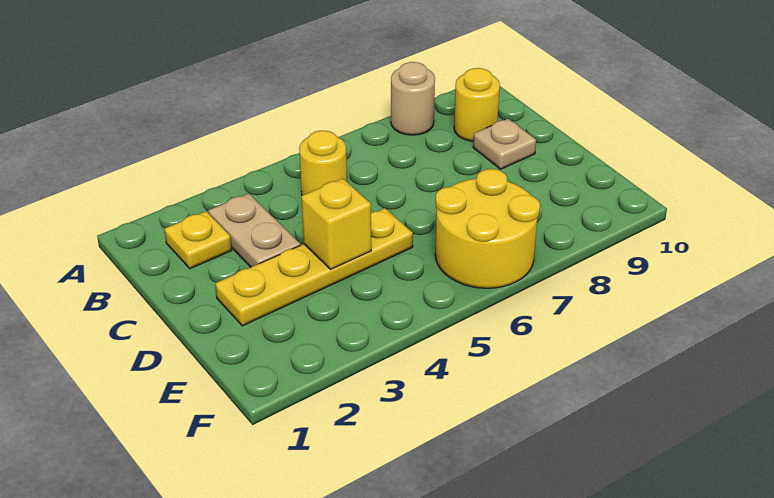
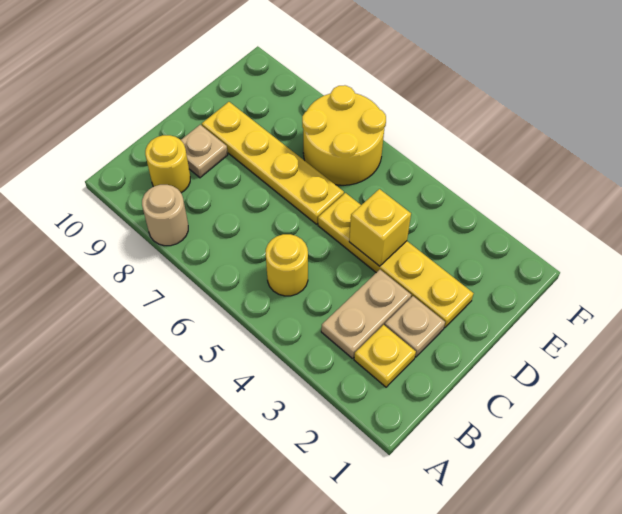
none -> tan 1x1 plate [385,296,445,357]
none -> yellow 1x4 plate [202,102,344,224]

